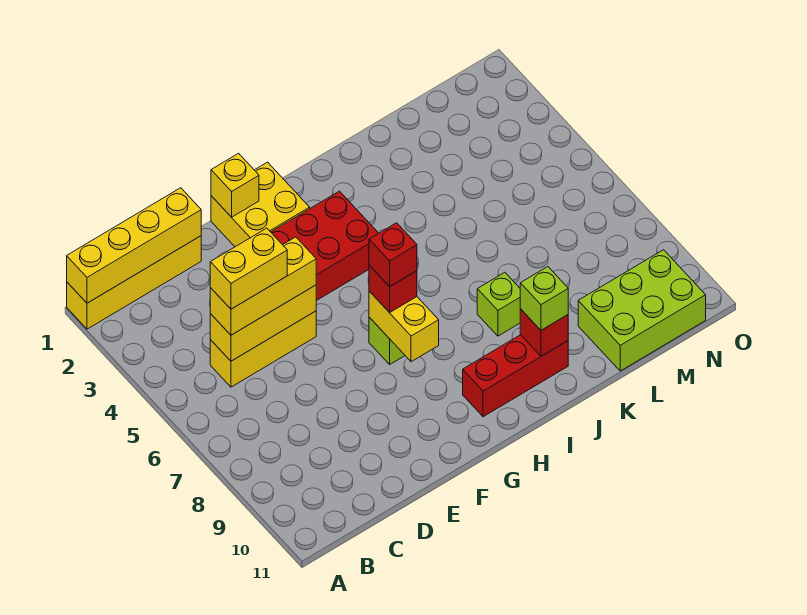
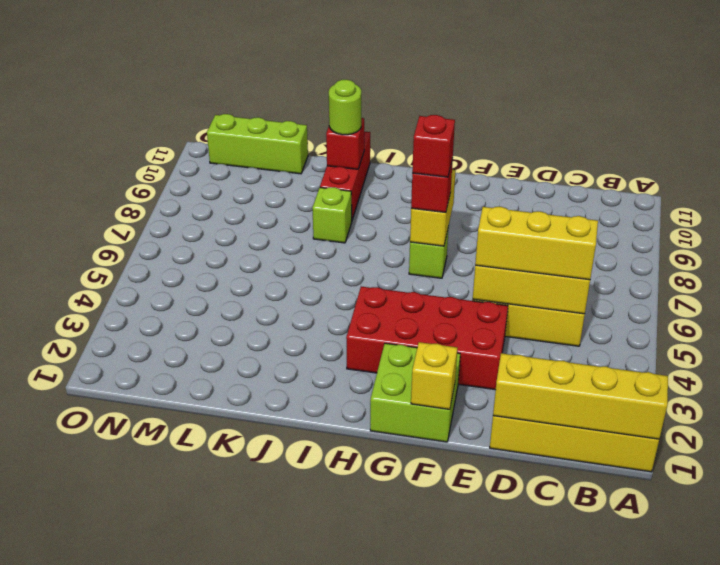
yellow 1x2 brick [210,228,287,309] -> none
yellow 2x2 brick [211,162,310,247] -> lime 2x2 brick [370,343,460,442]
red 1x3 brick [463,335,568,417] -> red 1x3 brick turned to [320,132,370,220]
lime 1x1 brick [520,267,568,330] -> lime 1x1 round brick [329,80,361,135]
lime 2x3 brick [578,250,706,371] -> lime 1x3 brick [207,114,308,174]

